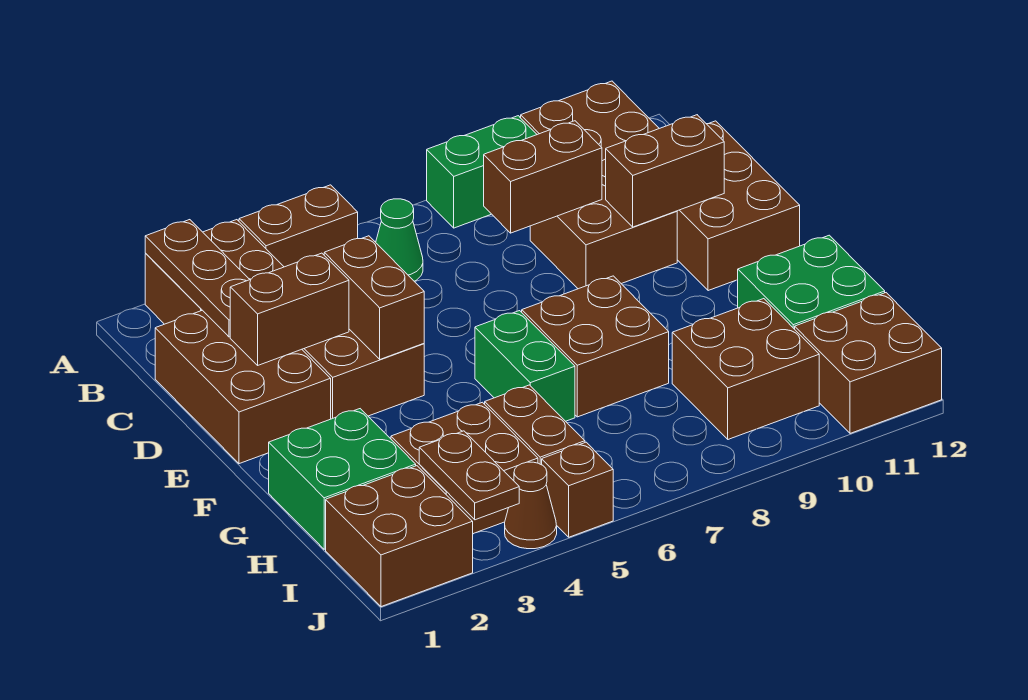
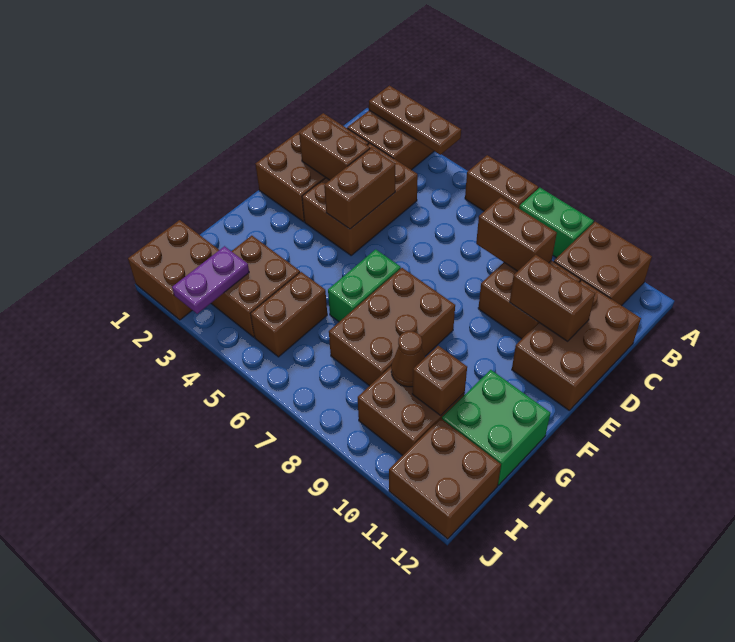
brown 1x3 plate [145,220,250,337] -> brown 1x3 plate turned to [369,86,461,155]
brown 1x2 brick [239,185,358,267] -> brown 1x2 brick moved to [465,155,538,211]
green 1x1 cone [376,199,423,281] -> none
brown 2x2 brick [522,276,669,417] -> brown 2x3 brick [329,268,455,386]
green 2x2 brick [269,409,416,549] -> none
brown 1x2 plate [419,431,519,520] -> purple 1x2 plate [172,246,249,314]
brown 1x1 cone [505,462,557,549] -> brown 1x1 cone moved to [391,331,425,387]
brown 1x1 brick [542,442,613,537] -> brown 1x1 brick moved to [412,346,467,416]

